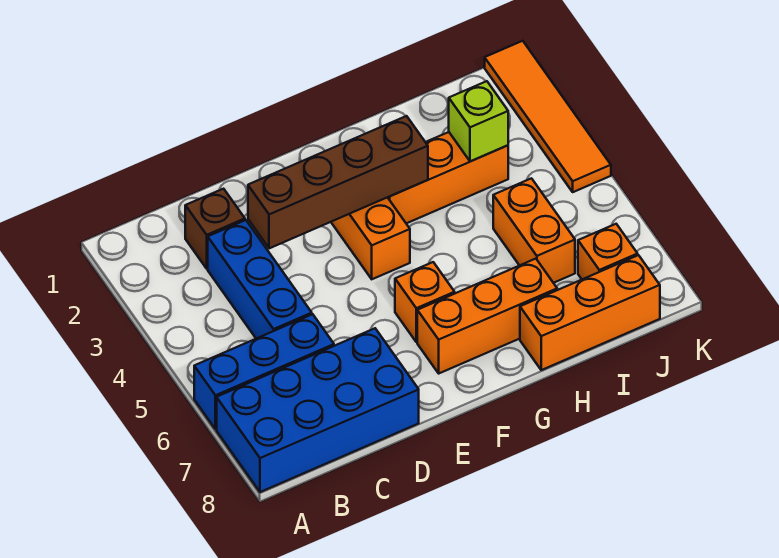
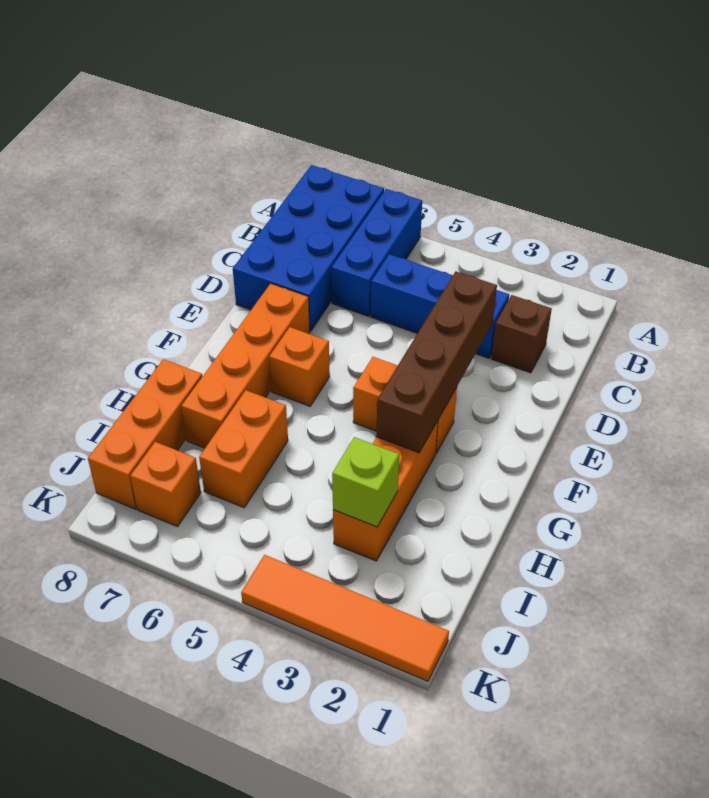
orange 1x3 brick [417,259,557,373] -> orange 1x4 brick [181,284,310,448]
orange 1x2 brick [493,178,575,283] -> orange 1x2 brick turned to [199,390,288,508]

